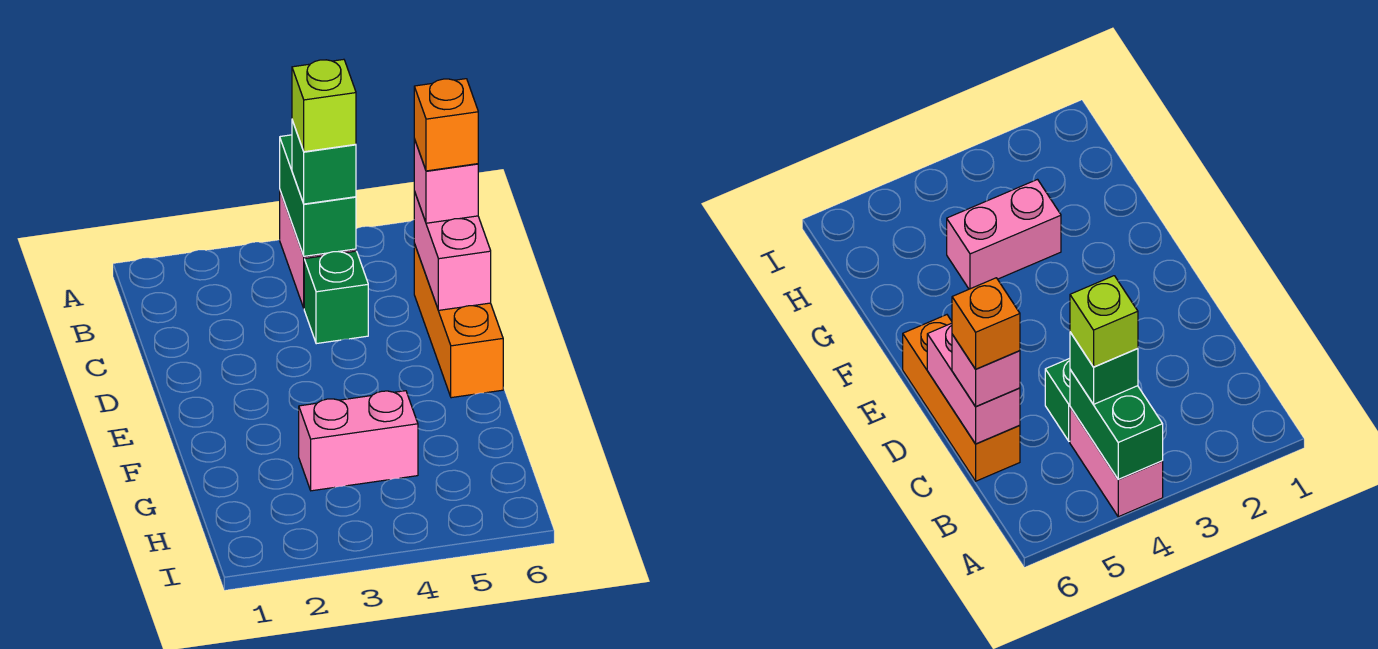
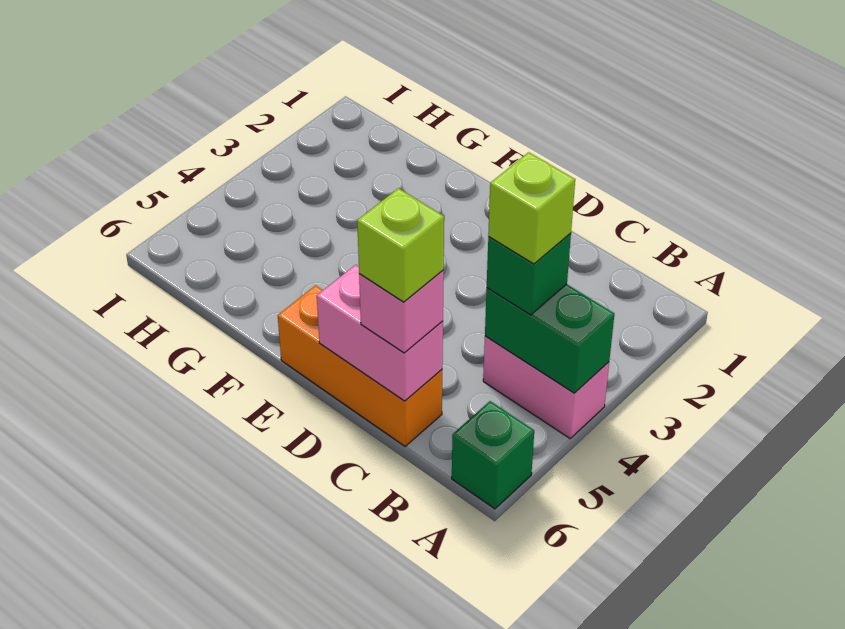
green 1x1 brick [304,251,368,344] -> green 1x1 brick moved to [452,401,534,509]
orange 1x1 brick [414,79,478,171] -> lime 1x1 brick [357,188,444,302]
pink 1x2 brick [299,391,418,491] -> none

